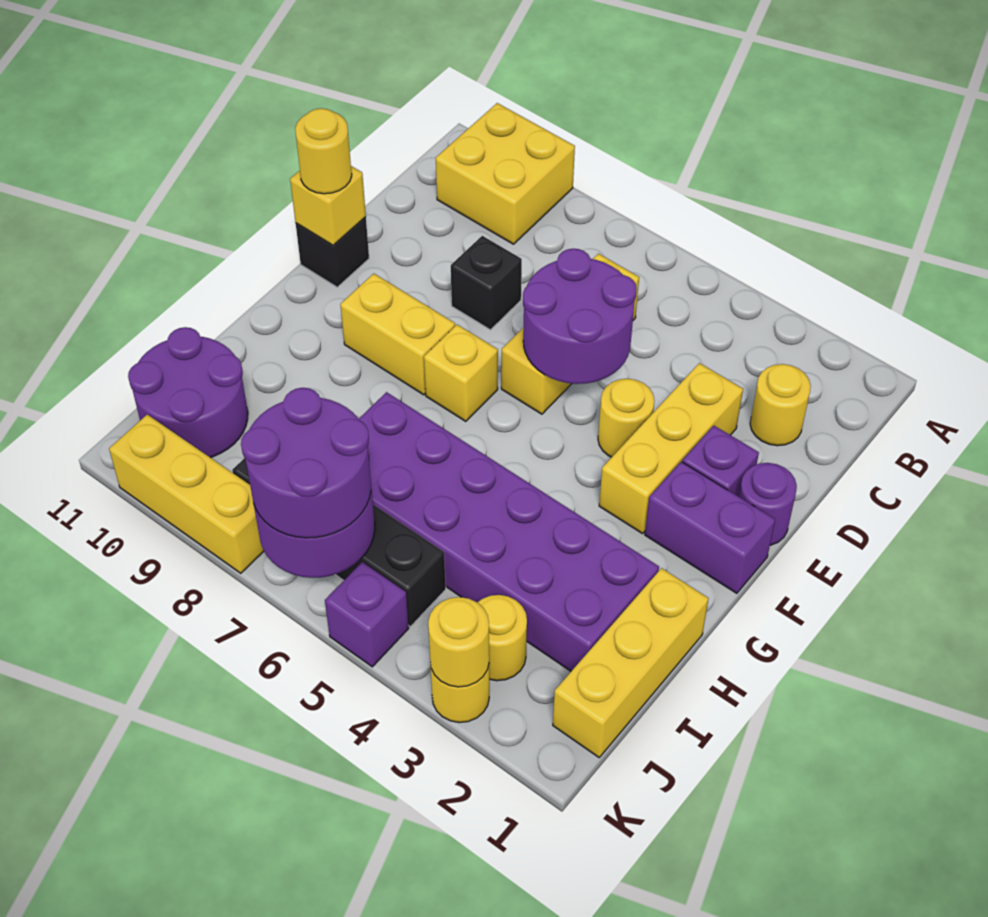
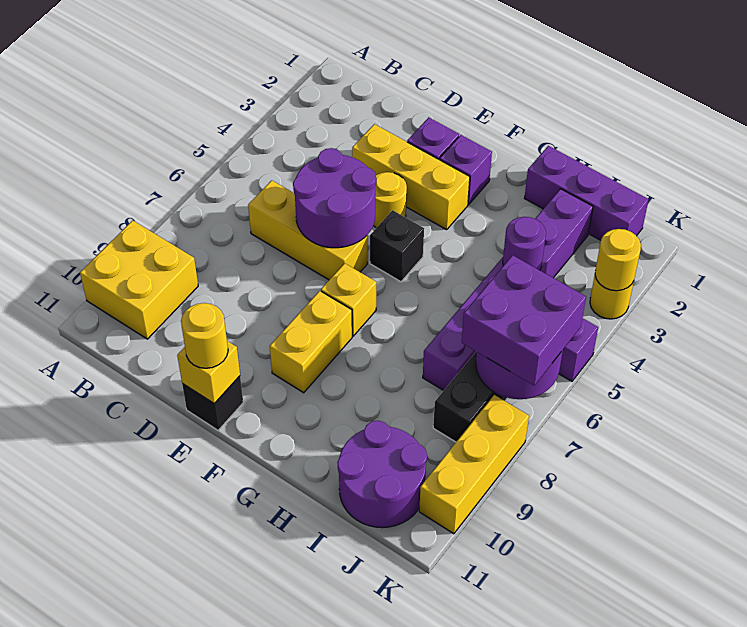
yellow 1x1 round brick [750,364,811,446] -> none
black 1x1 brick [451,236,522,330] -> black 1x1 brick moved to [370,210,424,282]
purple 1x1 round brick [739,463,797,545] -> purple 1x1 round brick moved to [503,217,546,270]
purple 1x2 brick [645,462,775,593] -> purple 1x1 brick [440,135,492,204]
yellow 1x3 brick [553,568,709,757] -> purple 1x3 brick [524,146,649,240]
purple 2x6 brick [359,392,659,671] -> purple 1x6 brick [423,189,593,390]
yellow 1x1 round brick [477,595,527,681] -> none
purple 2x2 round brick [241,388,371,538] -> purple 2x2 brick [462,255,586,385]

